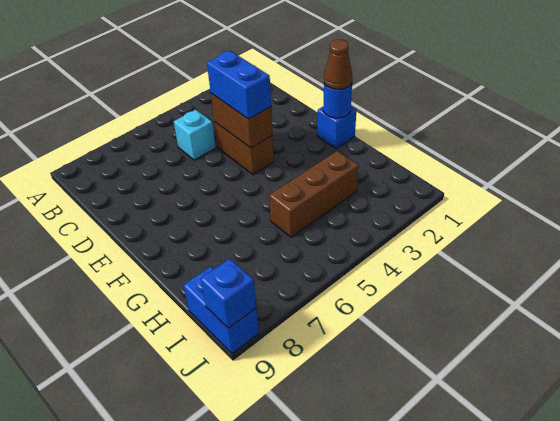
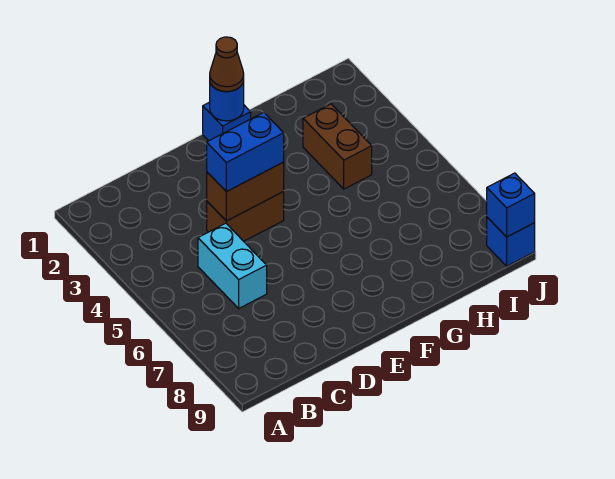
cyan 1x1 brick [174,110,216,160] -> cyan 1x2 brick [198,223,267,308]
brown 1x3 brick [269,151,359,237] -> brown 1x2 brick [303,104,372,189]
blue 1x2 brick [183,267,259,354] -> blue 1x1 brick [487,217,535,266]

